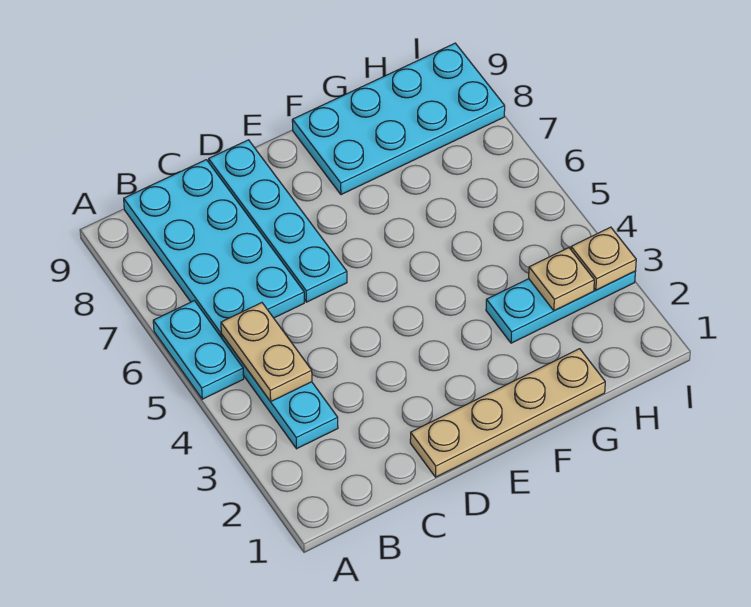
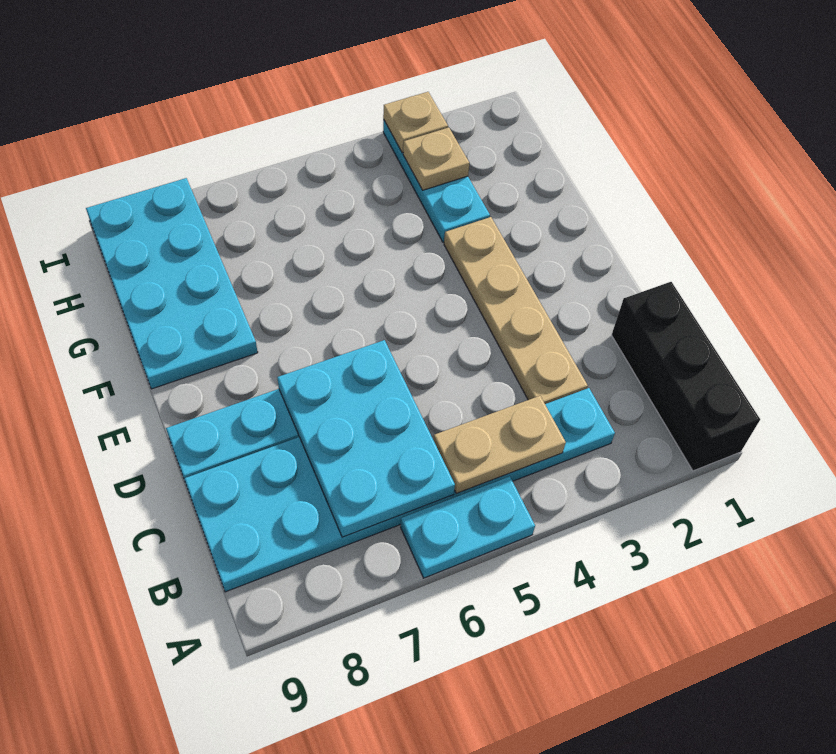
none -> black 1x3 brick [612,282,760,471]
none -> cyan 2x3 plate [277,340,455,537]
tan 1x4 plate [410,349,605,477] -> tan 1x4 plate moved to [444,217,588,404]

